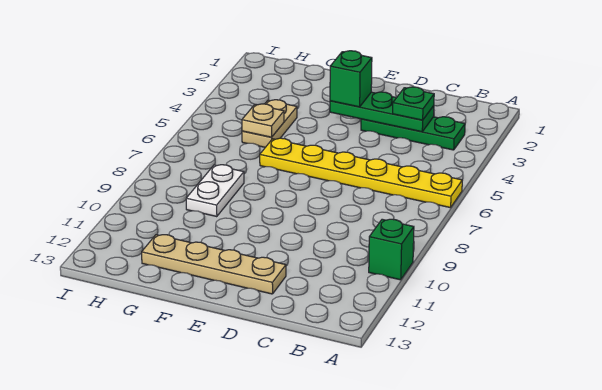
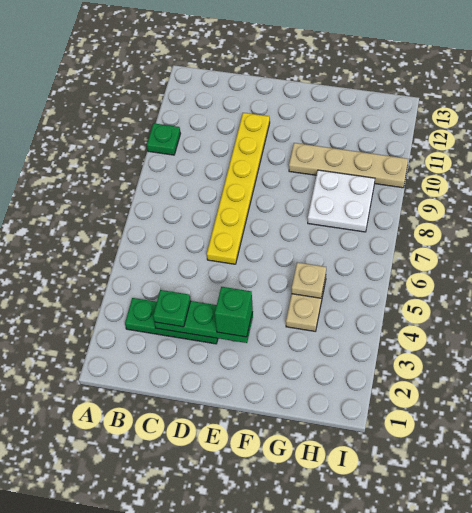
yellow 1x6 plate [260,138,462,208] -> yellow 1x6 plate turned to [207,113,270,264]
green 1x1 brick [369,219,414,280] -> green 1x1 plate [147,123,181,155]
tan 1x4 plate [142,235,286,294] -> tan 1x4 plate moved to [289,143,408,188]
white 1x2 plate [186,165,244,217] -> white 2x2 plate [308,170,375,232]

